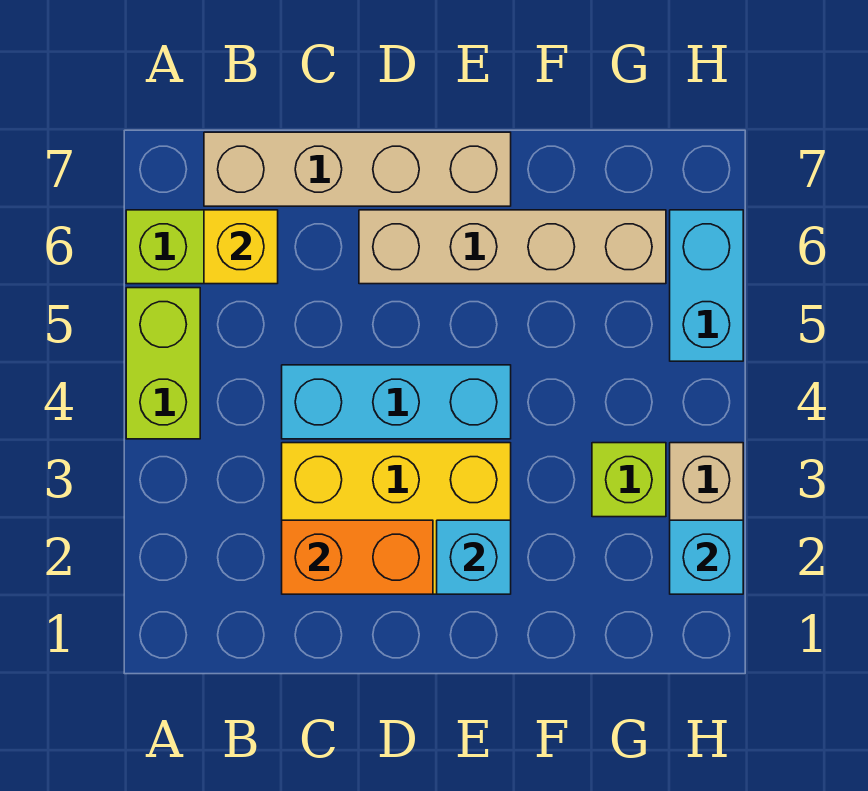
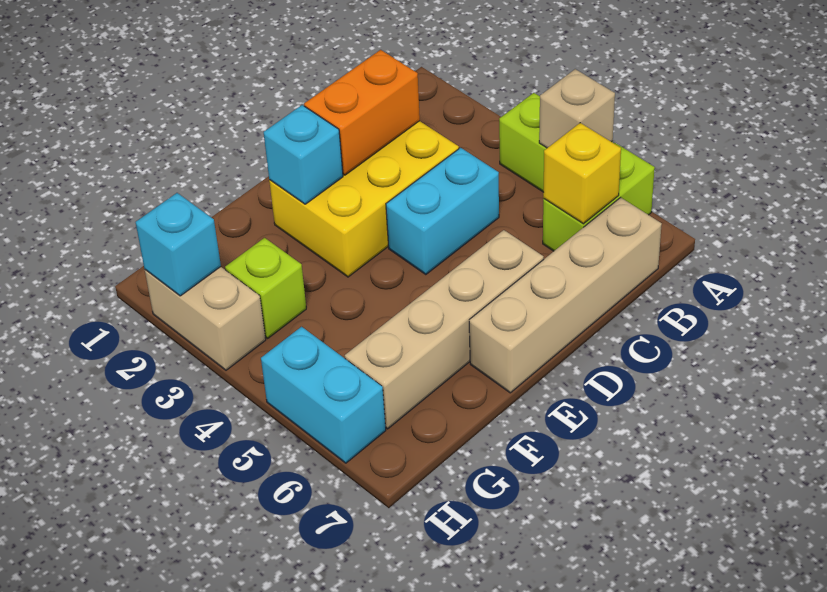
none -> tan 1x1 brick [539,69,615,148]
cyan 1x3 brick [282,365,511,439] -> cyan 1x2 brick [386,148,499,275]

